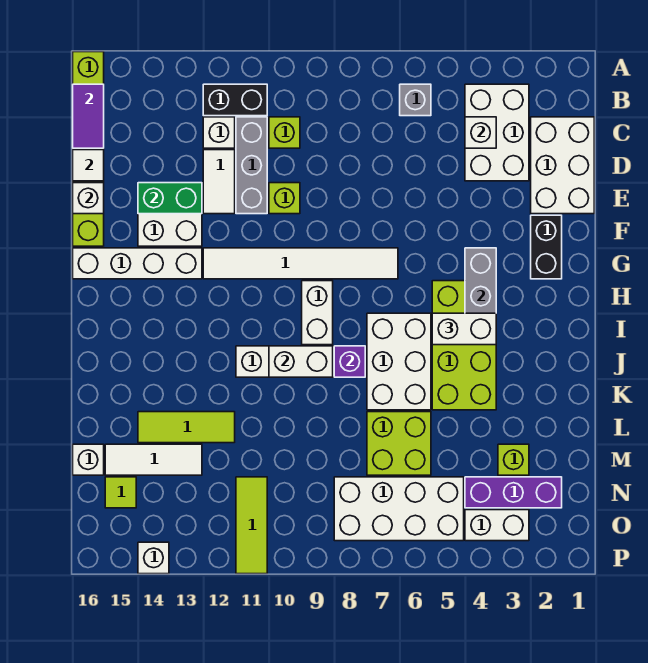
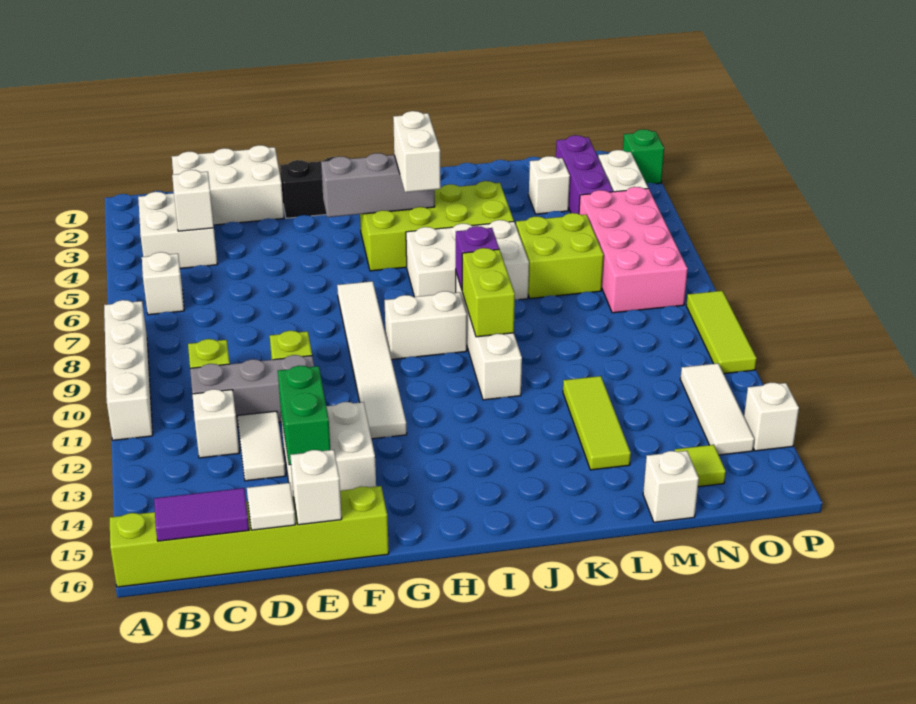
white 2x3 brick [465,84,529,181] -> white 2x2 brick [138,192,218,268]
grey 1x1 brick [400,84,431,116] -> white 1x1 brick [142,252,184,315]
black 1x2 brick [203,84,267,116] -> none
white 1x2 tile [203,150,235,214] -> white 1x2 tile turned to [237,411,286,481]
white 1x4 brick [73,248,202,279] -> white 1x4 brick moved to [104,300,153,440]
white 1x2 brick [269,346,333,377] -> lime 1x2 brick [462,248,515,337]
lime 1x1 brick [498,444,529,475] -> white 1x1 brick [529,156,570,214]
white 1x3 tile [105,444,202,475] -> white 1x3 tile moved to [680,363,754,455]
white 2x4 brick [334,477,464,541] -> pink 2x4 brick [579,187,688,313]
lime 1x3 tile [236,477,267,574] -> lime 1x3 tile turned to [686,291,757,374]
none -> green 1x1 brick [623,129,664,184]

